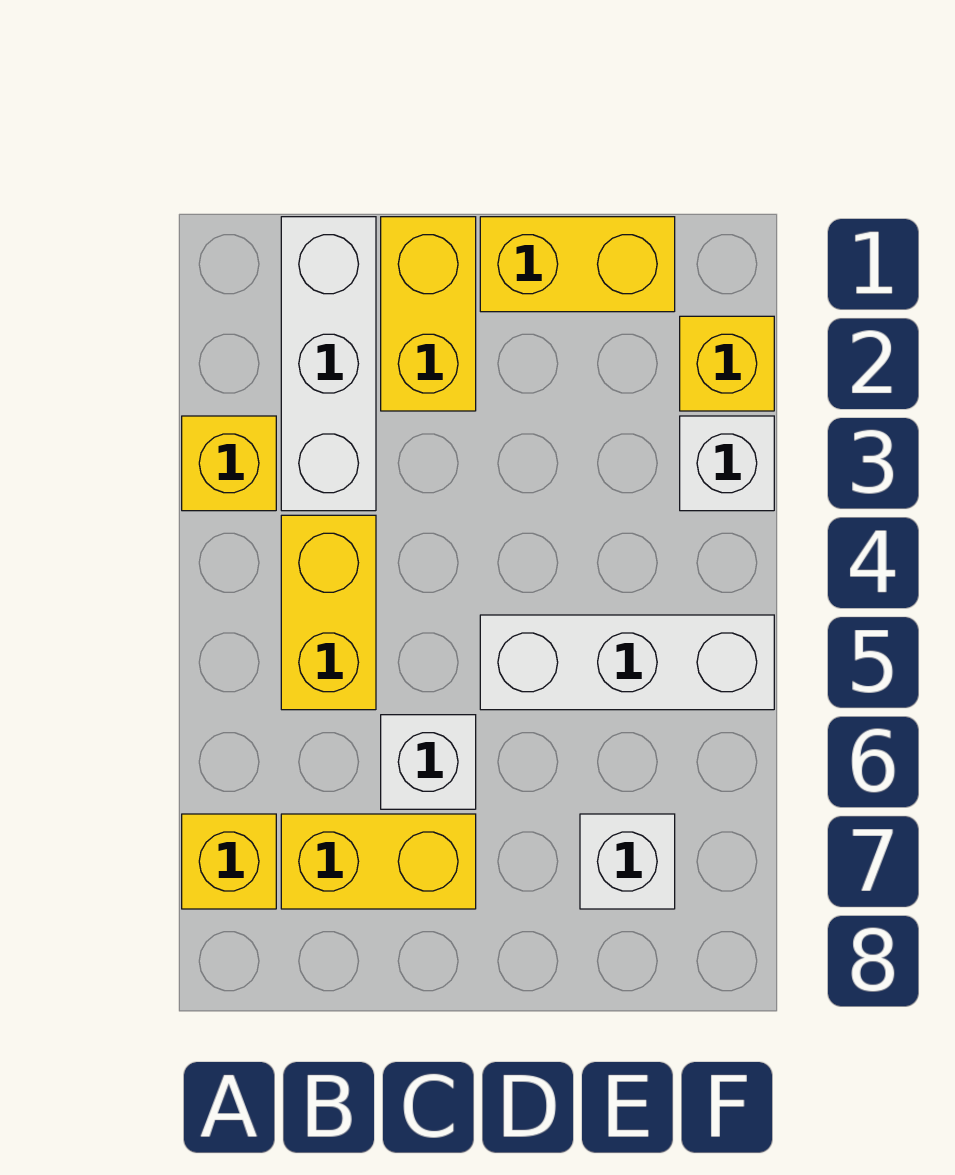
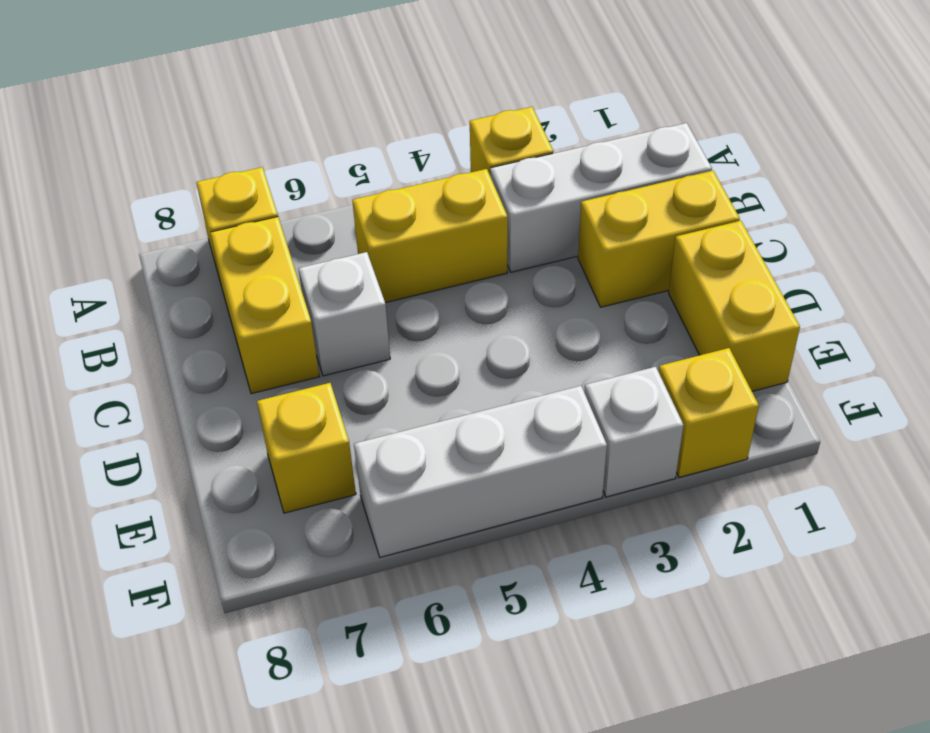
white 1x3 brick [480,615,774,710] -> white 1x3 brick turned to [354,386,607,557]
white 1x1 brick [580,814,675,909] -> yellow 1x1 brick [257,383,356,513]

